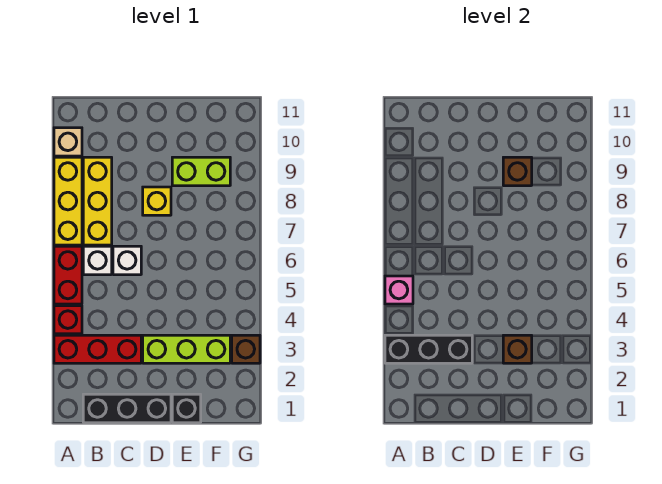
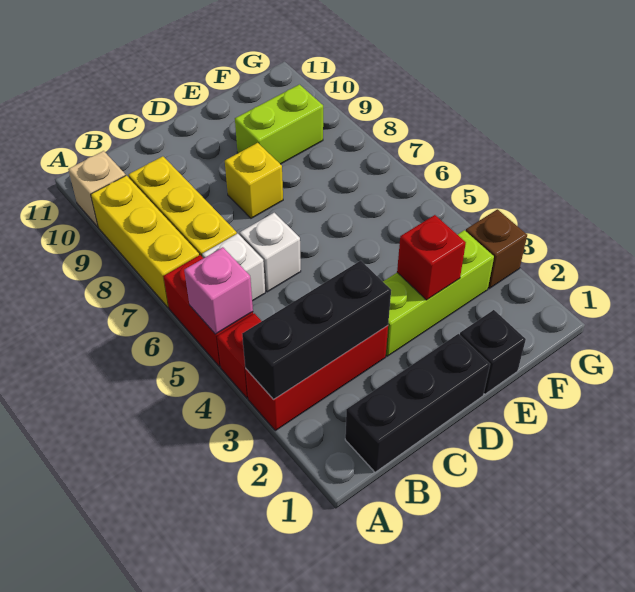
brown 1x1 brick [503,335,532,363] -> red 1x1 brick [397,215,466,300]
brown 1x1 brick [503,157,532,186] -> none

